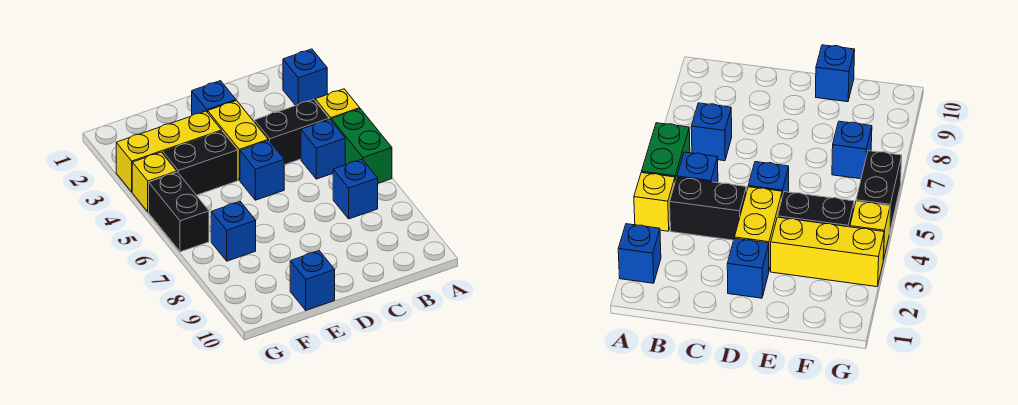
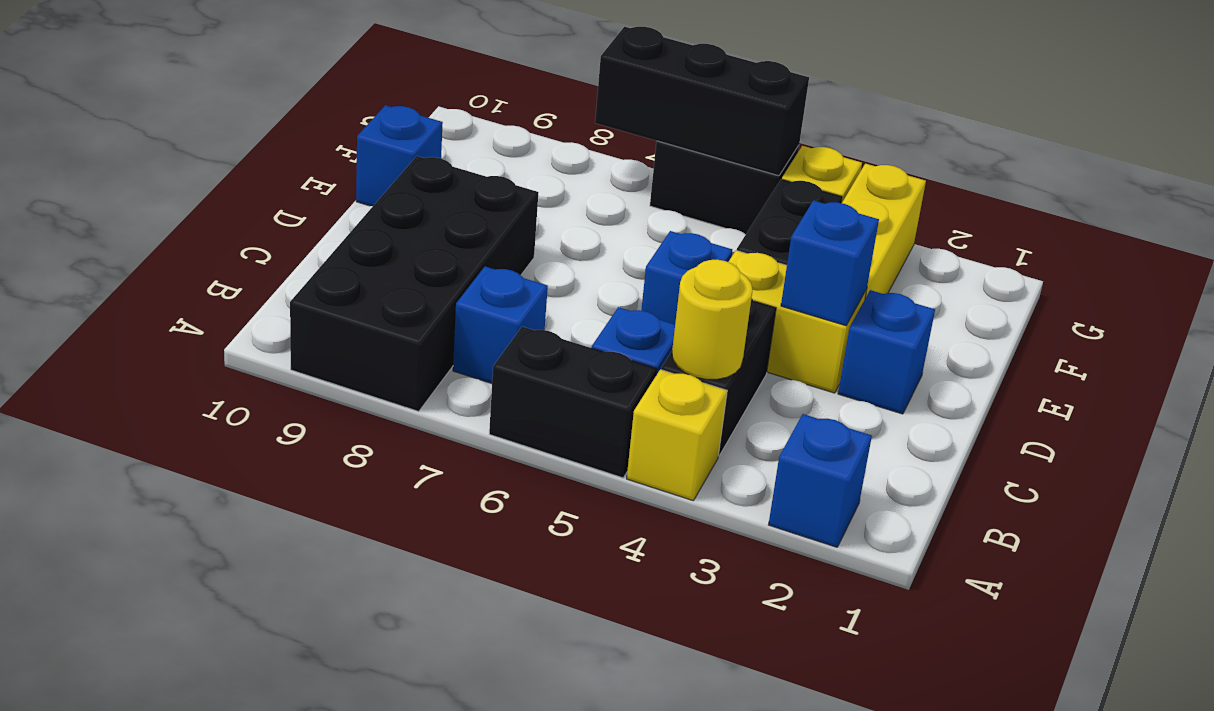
green 1x2 brick [331,109,392,183] -> black 1x2 brick [489,327,657,478]
none -> black 2x4 brick [290,156,539,411]
none -> yellow 1x1 round brick [672,260,753,379]
blue 1x1 brick [211,202,256,261] -> blue 1x1 brick moved to [781,200,879,326]
none -> black 1x3 brick [595,27,809,176]

